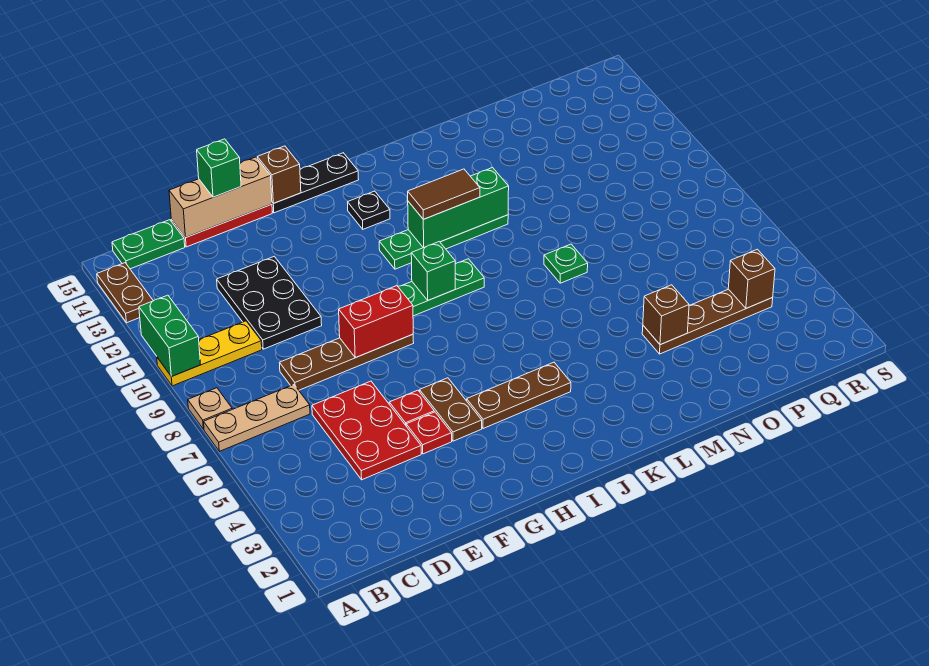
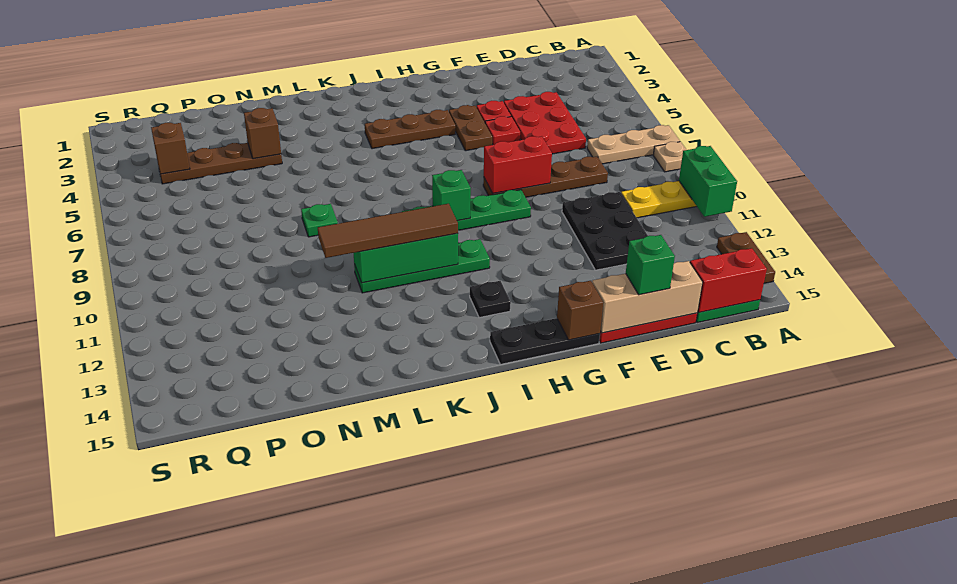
none -> red 1x2 brick [690,248,767,312]
brown 1x2 tile [408,169,480,219] -> brown 1x4 tile [318,204,458,258]

